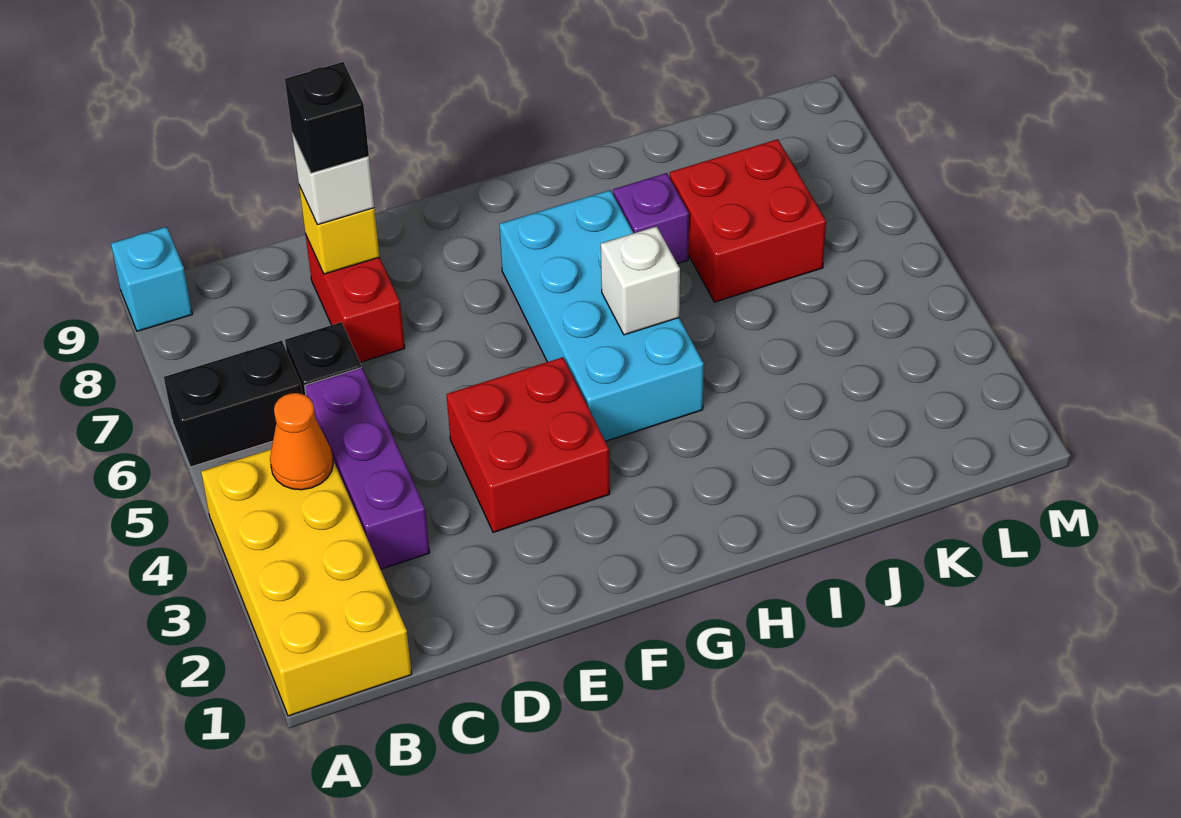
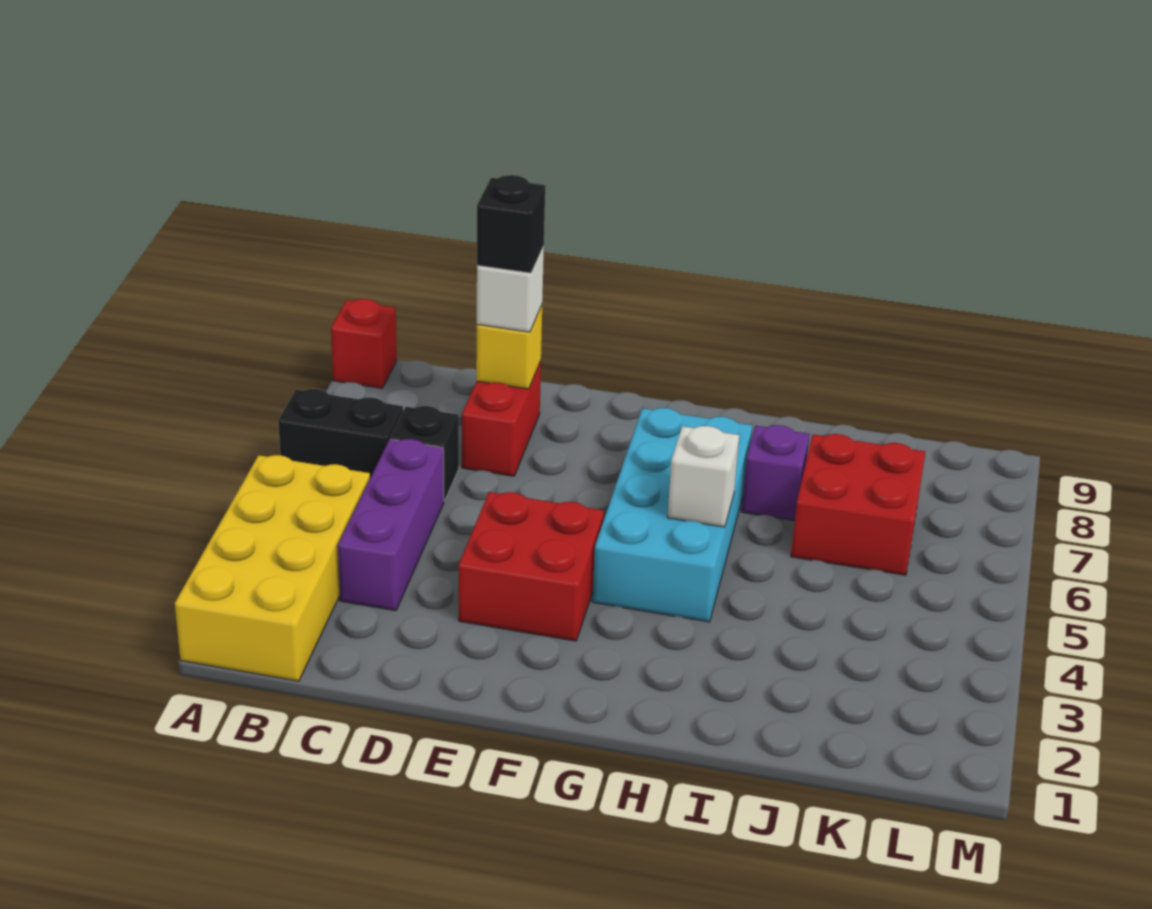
cyan 1x1 brick [111,227,192,331] -> red 1x1 brick [331,299,397,388]
orange 1x1 cone [270,393,333,490] -> none

